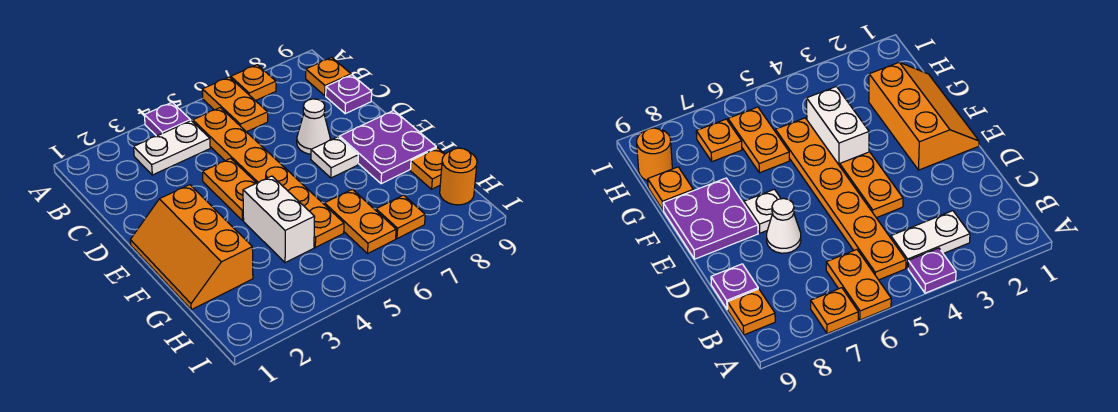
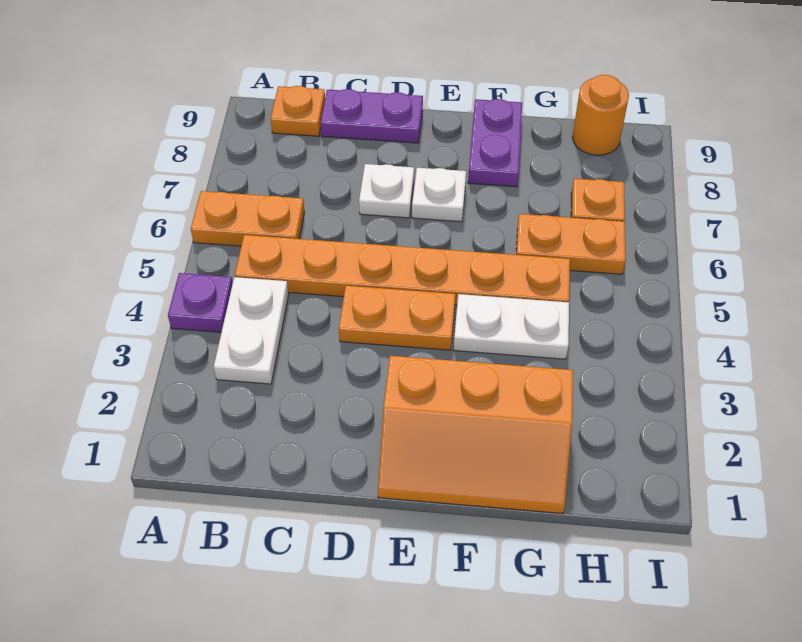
orange 1x1 plate [231,65,276,101] -> none
purple 1x1 plate [326,75,372,114] -> purple 1x2 plate [321,89,423,143]
white 1x1 cone [297,99,330,154] -> white 1x1 plate [359,164,414,218]
purple 2x2 plate [339,110,436,184] -> purple 1x2 plate [468,99,522,187]
white 1x2 brick [243,176,315,263] -> white 1x2 plate [454,294,569,359]
orange 1x1 plate [410,148,445,189] -> none

